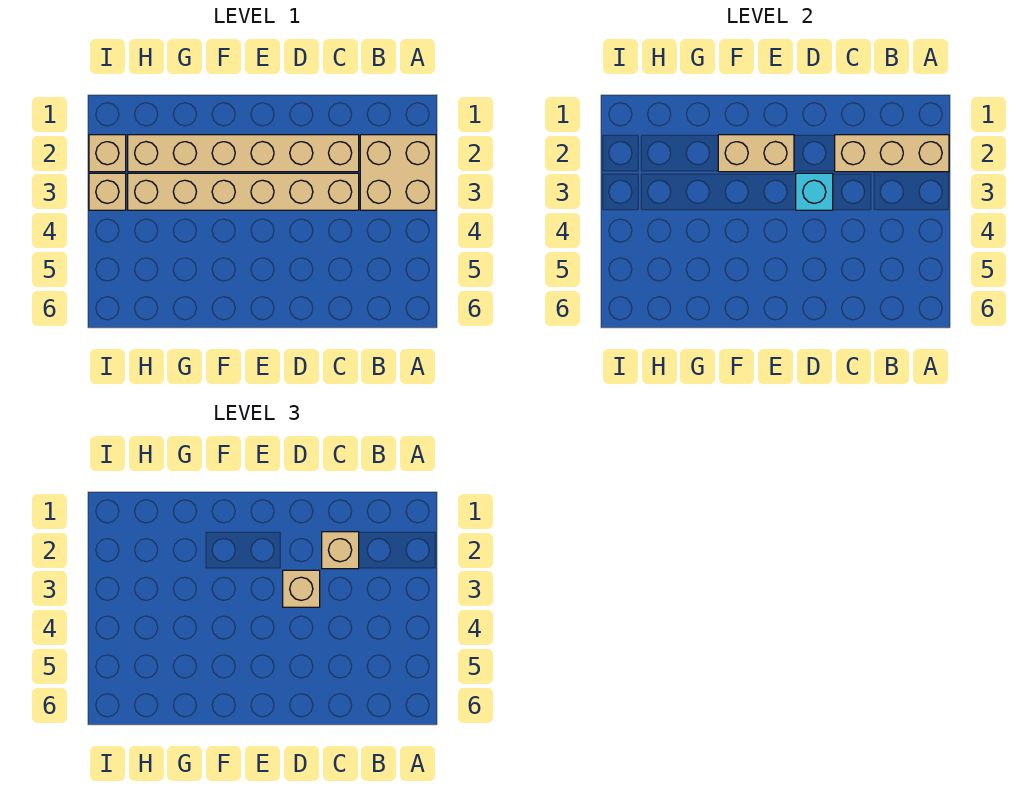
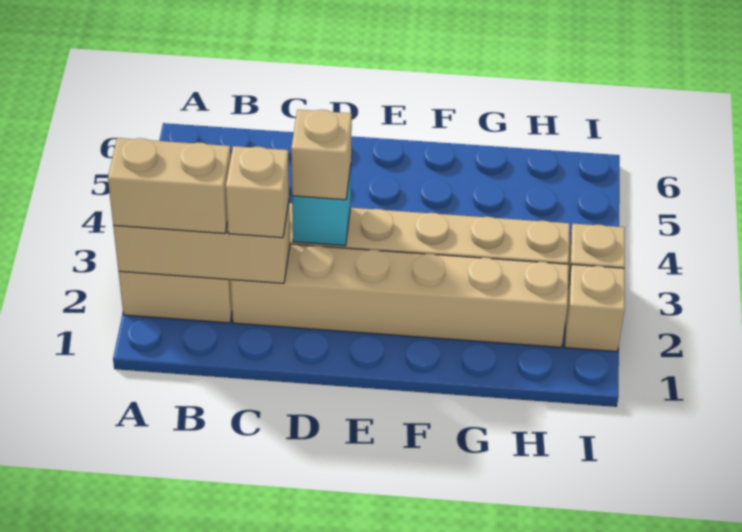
tan 1x2 brick [718,135,794,172] -> tan 1x2 brick moved to [108,138,231,234]

